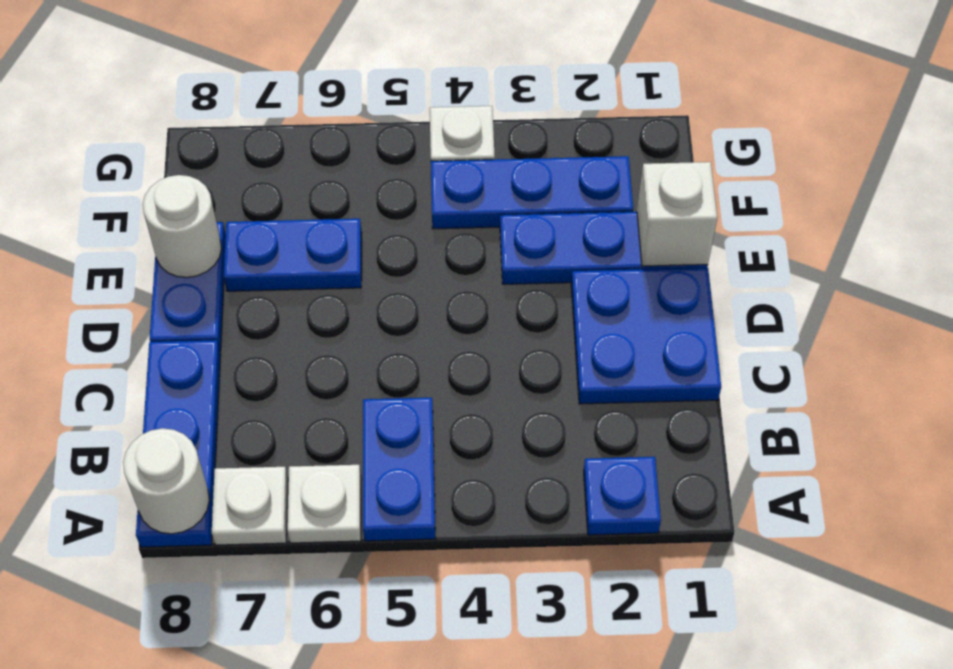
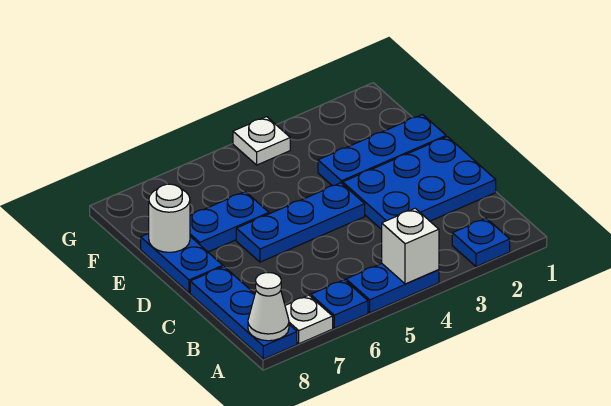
blue 1x2 plate [363,398,435,541] -> blue 1x2 plate turned to [346,264,439,313]
white 1x1 plate [287,465,361,543] -> blue 1x1 plate [311,280,368,328]
white 1x1 round brick [123,428,209,534] -> white 1x1 cone [248,273,289,341]
blue 2x2 plate [571,268,721,404] -> blue 2x3 plate [343,137,496,230]
white 1x1 brick [637,162,717,266] -> white 1x1 brick moved to [382,208,439,284]
blue 1x3 plate [431,156,633,229] -> blue 1x3 plate moved to [236,183,365,262]

